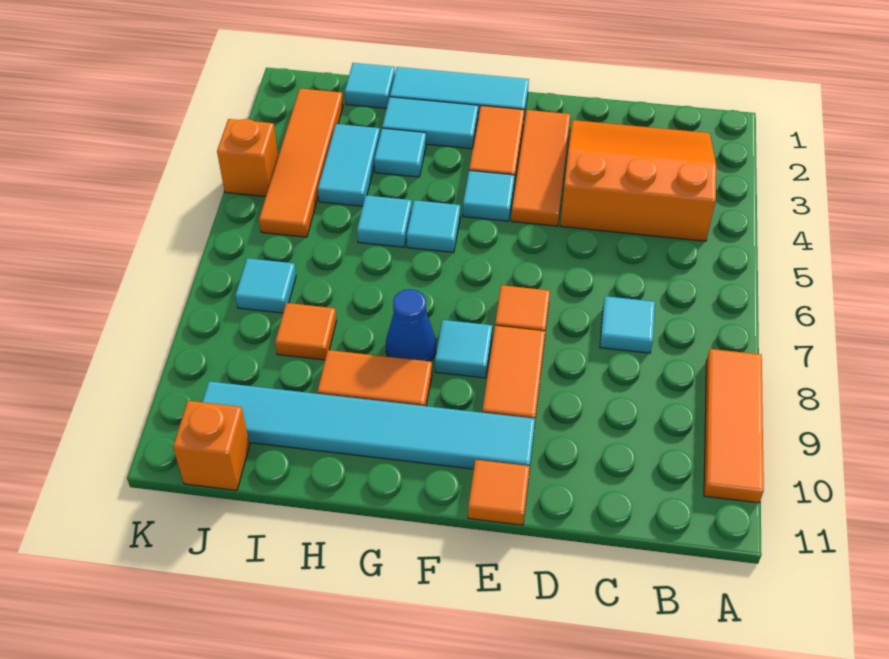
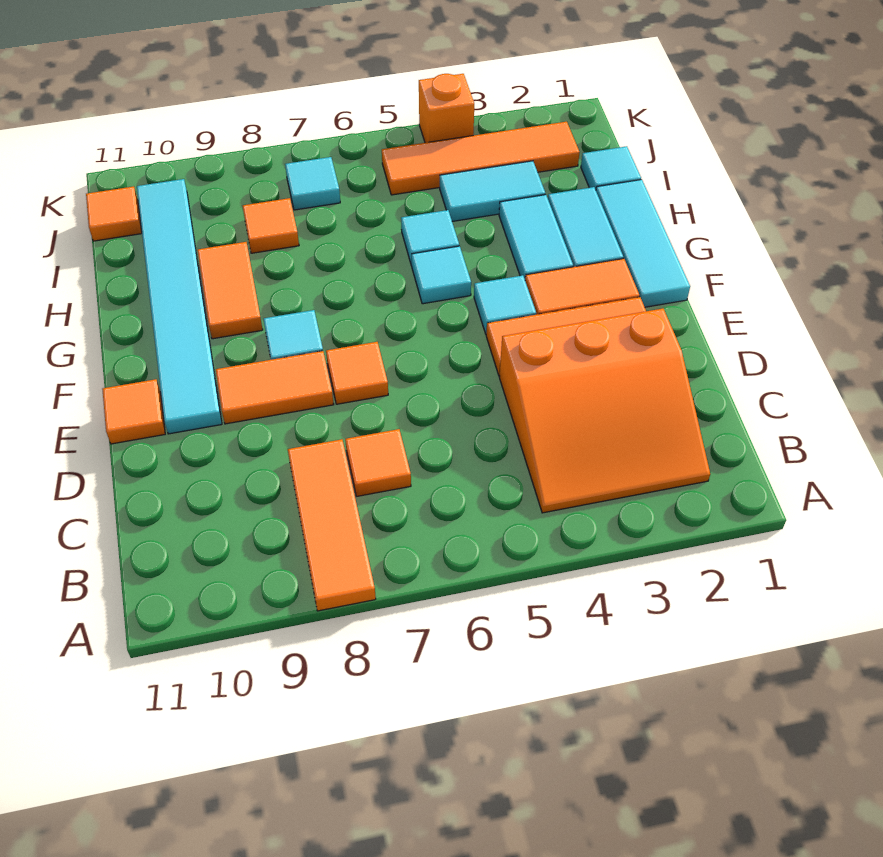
orange 1x3 tile [704,349,764,503] -> orange 1x3 tile turned to [288,439,376,611]
orange 3x3 slope [560,120,716,241] -> orange 3x3 slope turned to [499,308,710,513]
cyan 1x1 tile [600,296,655,353] -> orange 1x1 tile [345,429,411,496]
blue 1x1 cone [386,289,436,361] -> none
cyan 1x1 tile [374,128,426,177] -> cyan 1x2 tile [499,195,573,279]
orange 1x1 brick [173,401,250,490] -> orange 1x1 tile [86,186,142,241]

